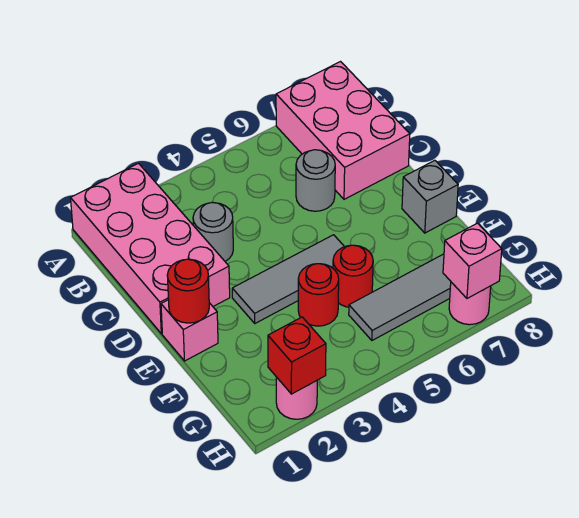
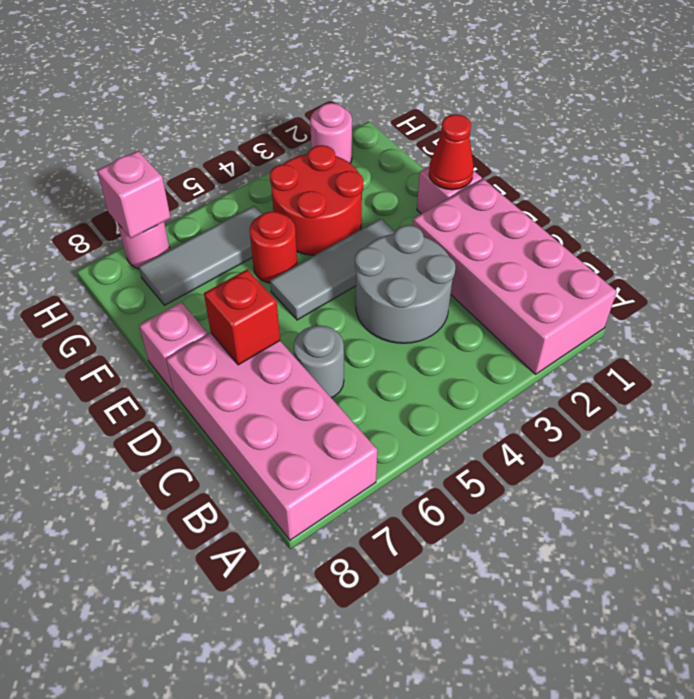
pink 2x3 brick [276,62,410,199] -> pink 2x4 brick [166,333,378,540]
grey 1x1 round brick [193,202,233,261] -> grey 2x2 round brick [355,225,456,343]
red 1x1 round brick [167,259,209,323] -> red 1x1 cone [429,114,474,190]
grey 1x1 brick [402,160,458,233] -> pink 1x1 brick [139,302,208,392]
red 1x1 round brick [298,264,339,326] -> red 2x2 round brick [270,145,363,255]
red 1x1 brick [268,317,326,394] -> red 1x1 brick moved to [204,269,280,365]

